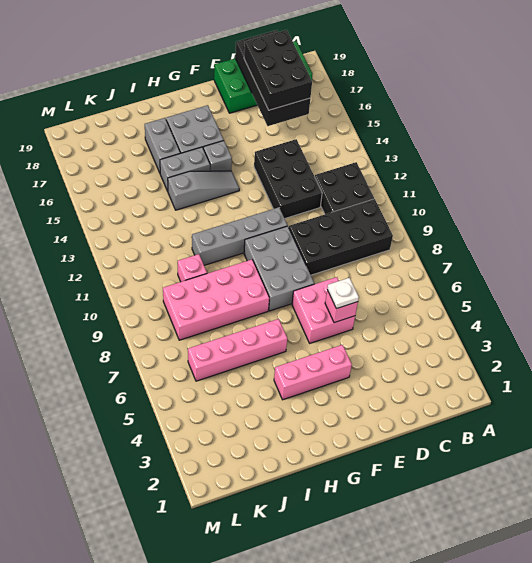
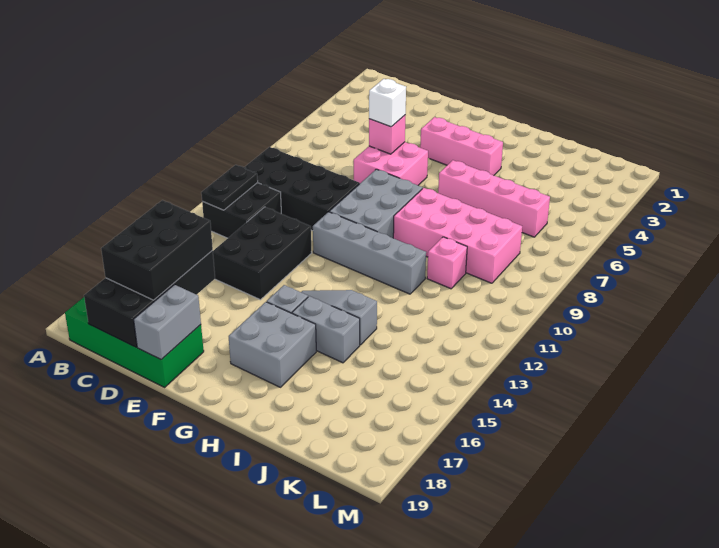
none -> black 1x2 plate [201,165,258,210]
white 1x1 plate [327,278,359,309] -> white 1x1 brick [369,79,406,127]
grey 1x2 brick [145,118,180,173] -> grey 1x2 brick moved to [134,285,201,359]

